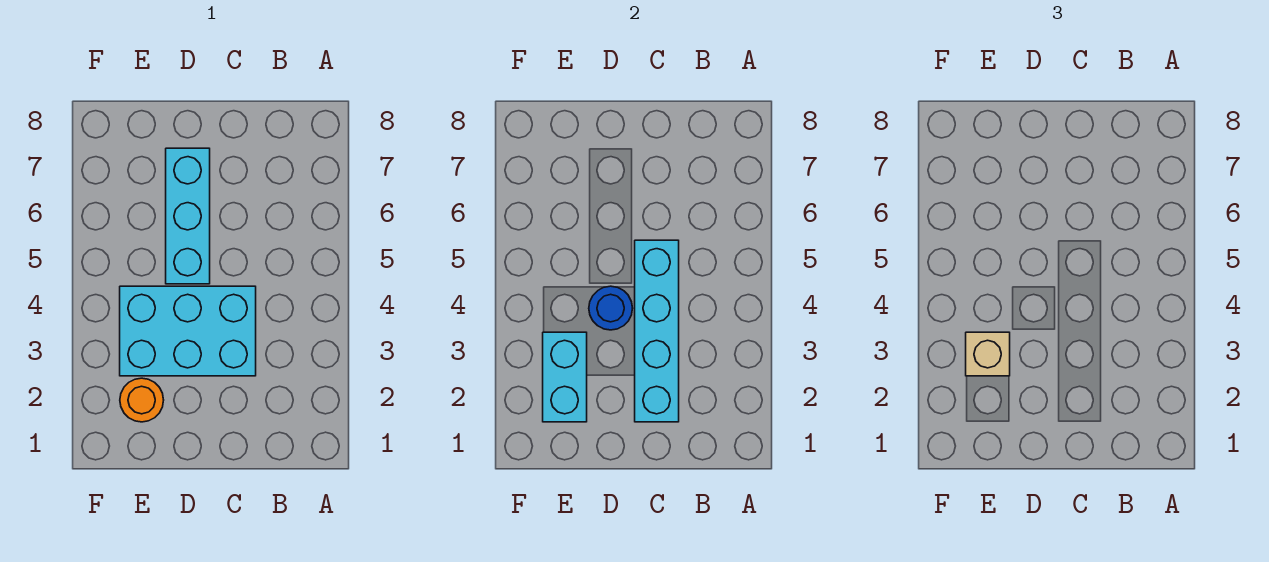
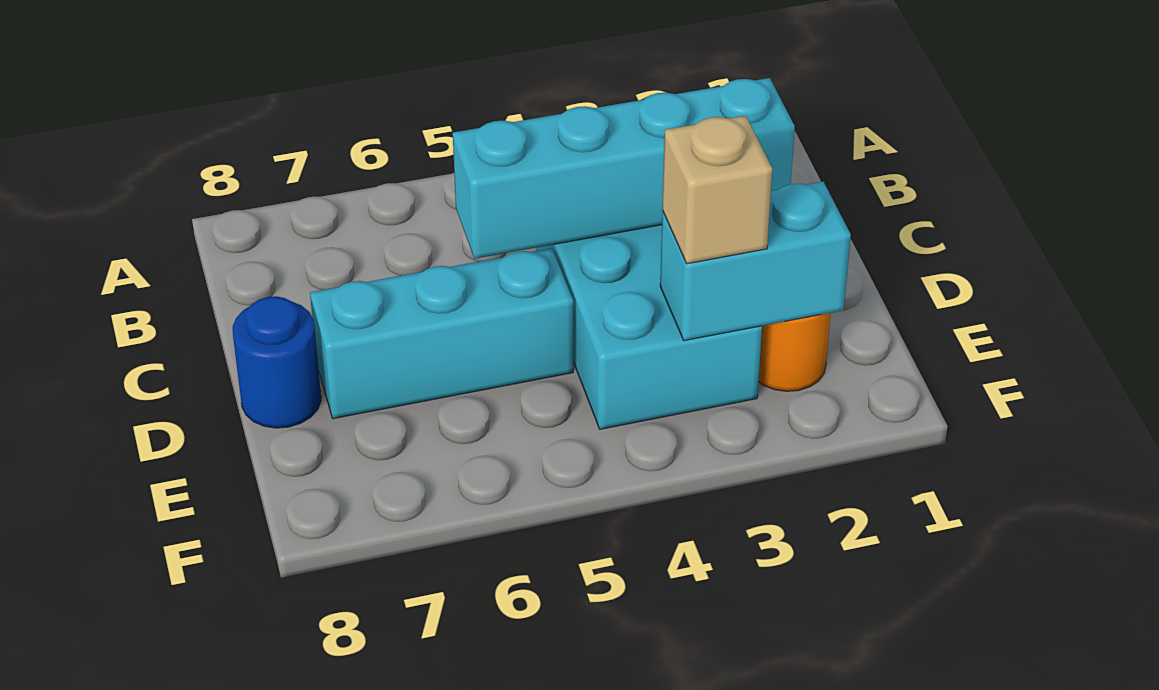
blue 1x1 round brick [589,286,633,330] -> blue 1x1 round brick moved to [233,296,321,428]

